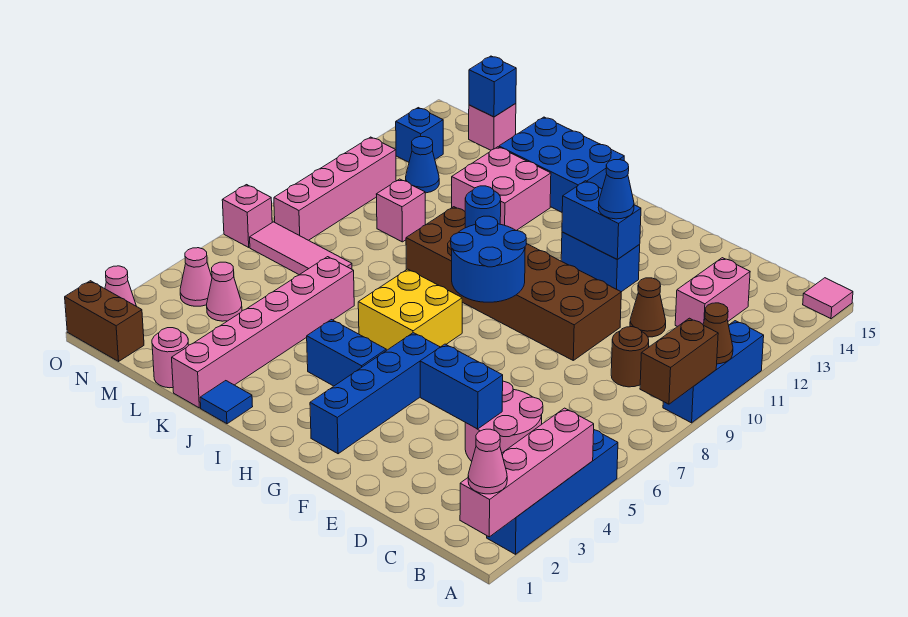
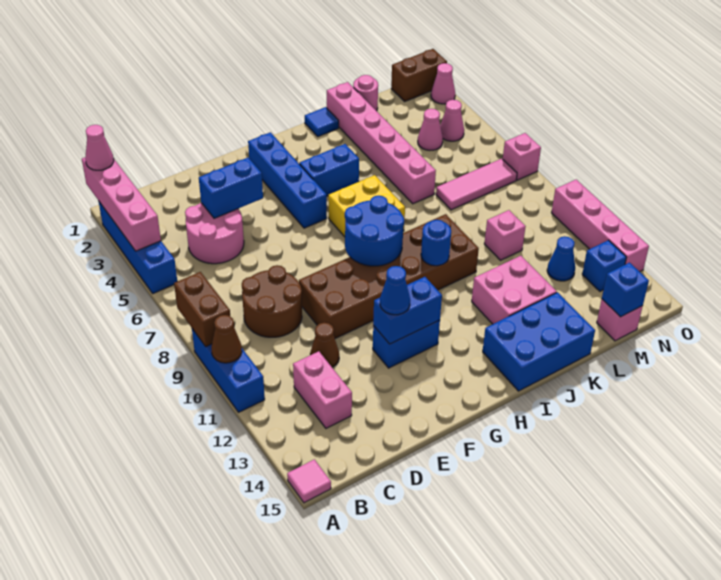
brown 1x1 round brick [611,327,649,387] -> brown 2x2 round brick [242,265,302,337]
pink 1x4 brick [274,137,396,240] -> pink 1x4 brick moved to [552,180,649,272]

